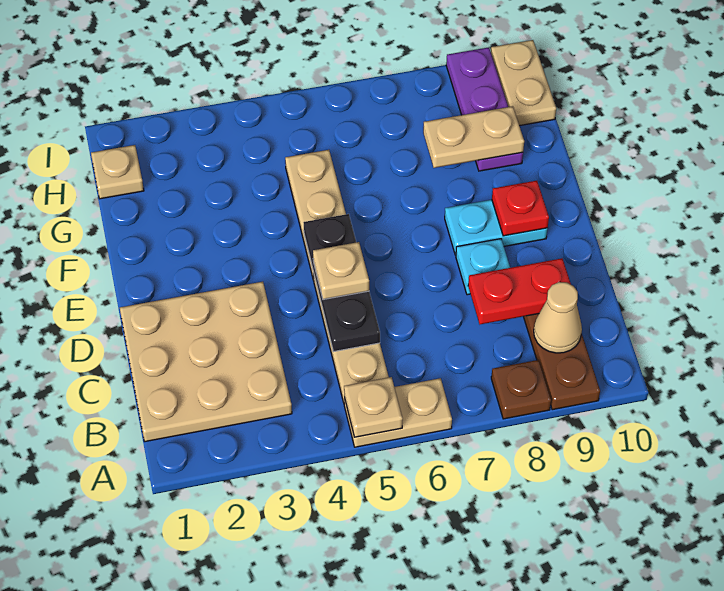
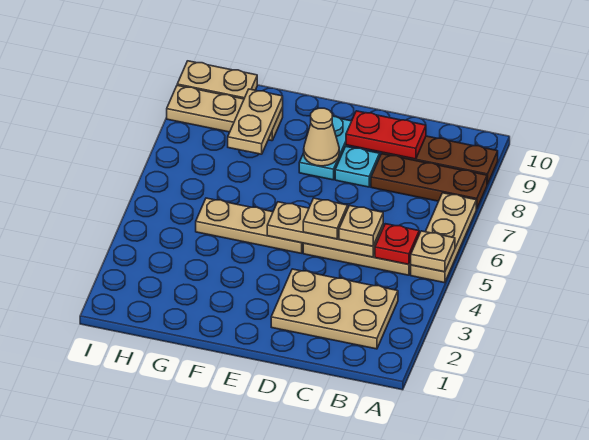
tan 1x2 plate [344,378,452,447] -> tan 1x3 plate [411,193,476,283]
brown 1x1 plate [491,360,551,419] -> brown 1x3 plate [371,154,487,209]
tan 3x3 plate [120,282,292,442] -> tan 2x3 plate [271,269,398,349]
tan 1x1 cone [534,282,582,353] -> tan 1x1 cone moved to [304,108,339,166]
black 1x3 plate [304,214,380,352] -> tan 1x3 plate [267,202,383,257]
red 1x2 plate [468,258,571,324] -> red 1x2 plate turned to [346,111,426,159]
red 1x1 plate [492,181,549,236] -> red 1x1 plate moved to [375,224,419,264]
purple 1x3 plate [446,47,523,171] -> tan 1x3 plate [167,85,283,141]
tan 1x1 plate [91,145,144,199] -> tan 1x1 plate moved to [339,206,383,246]

